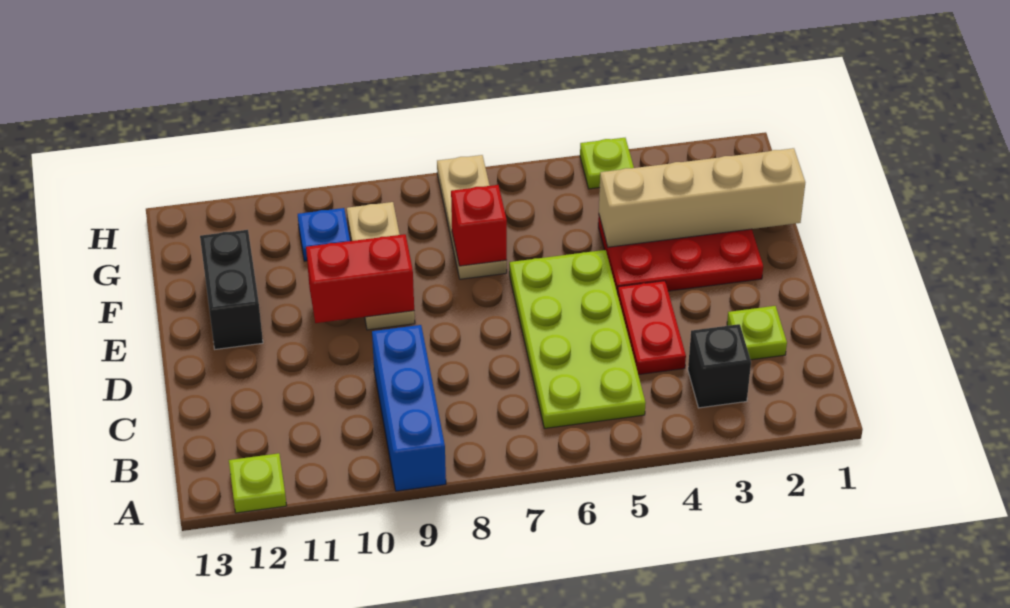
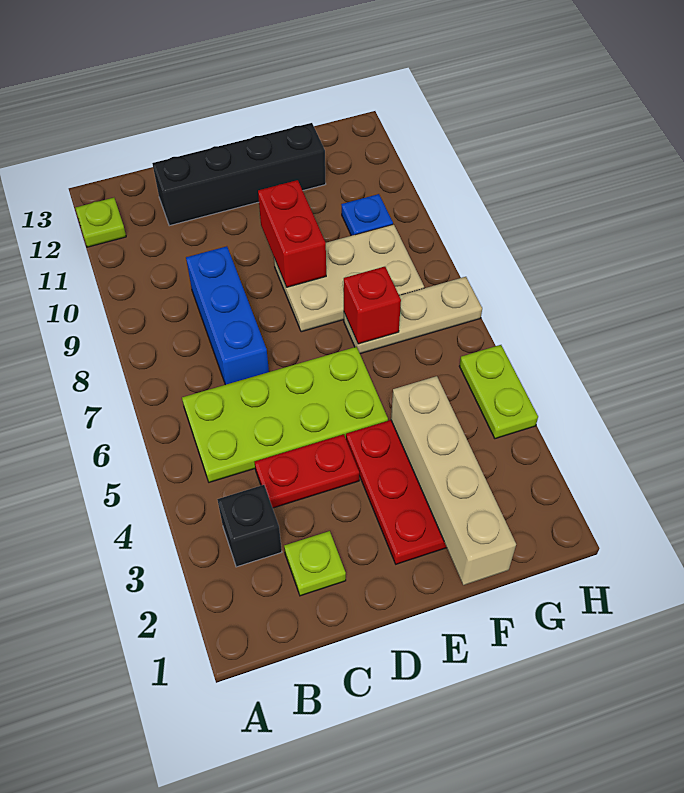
blue 1x3 brick [372,325,446,491] -> blue 1x3 brick turned to [186,246,269,385]
tan 1x3 plate [347,202,415,330] -> tan 2x3 plate [274,224,424,332]
black 1x2 brick [200,230,263,349] -> black 1x4 brick [152,123,326,226]
lime 1x1 plate [580,138,634,189] -> lime 1x2 plate [459,345,538,439]

